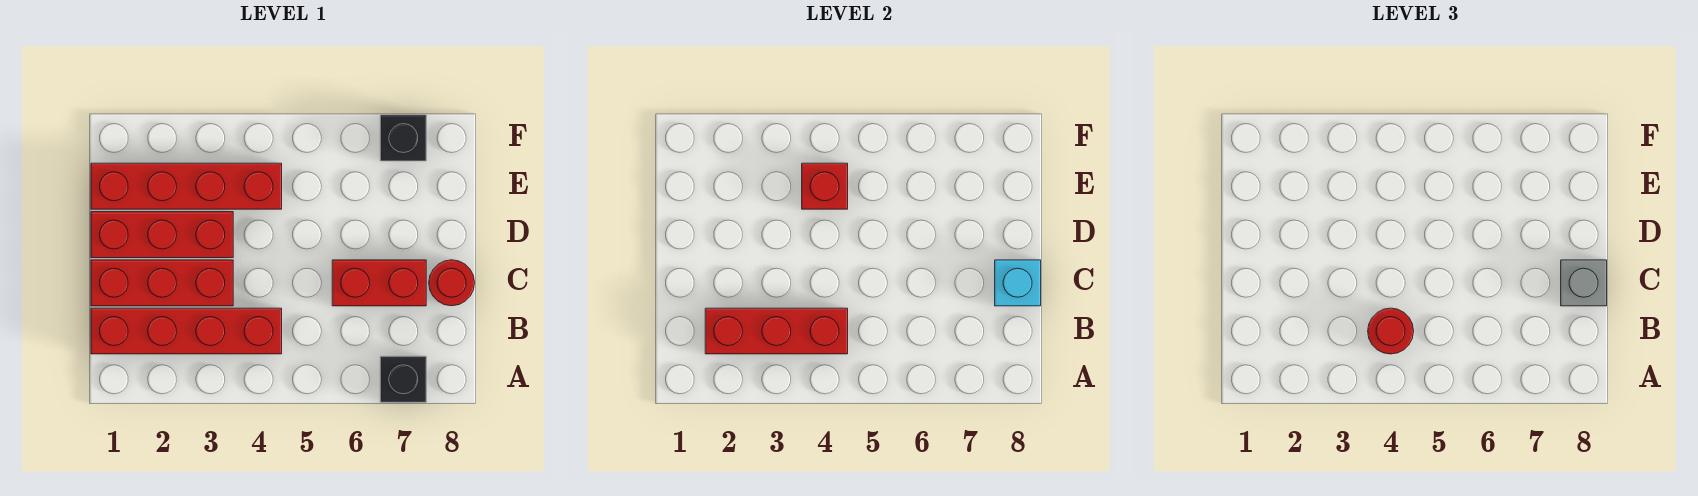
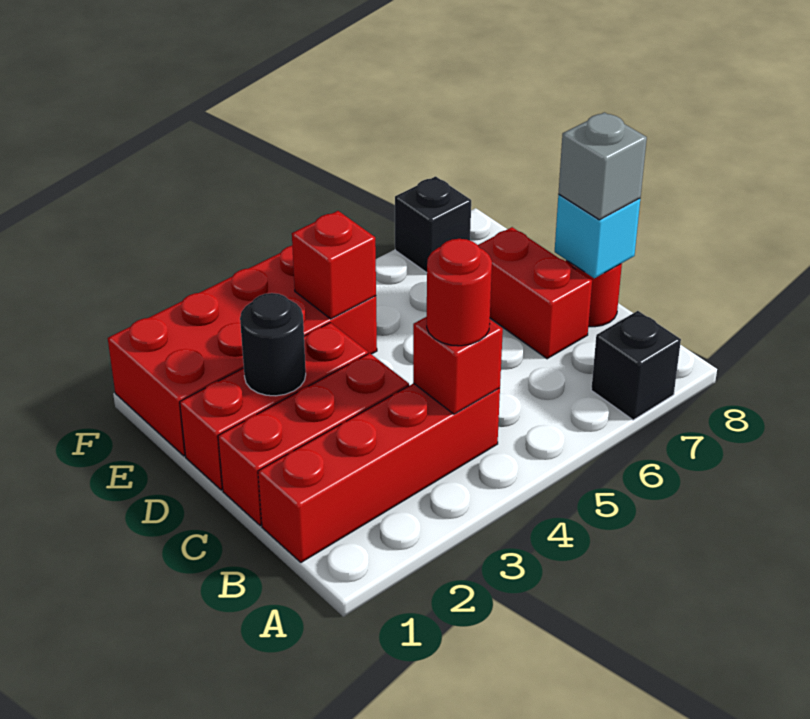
red 1x3 brick [705,308,848,354] -> red 1x1 brick [413,317,503,414]
red 1x2 brick [332,260,426,306] -> red 1x2 brick turned to [478,227,592,359]
none -> black 1x1 round brick [240,293,306,396]
red 1x4 brick [91,163,282,209] -> red 2x4 brick [108,246,377,456]

